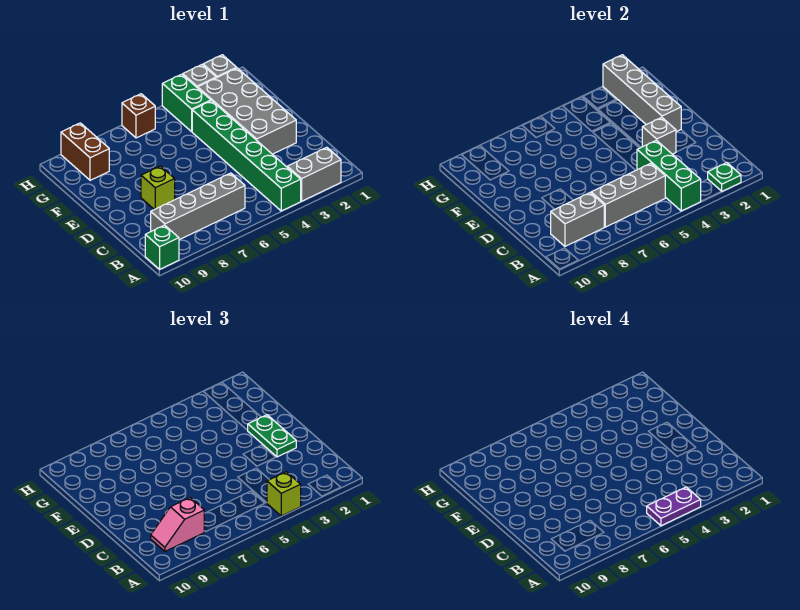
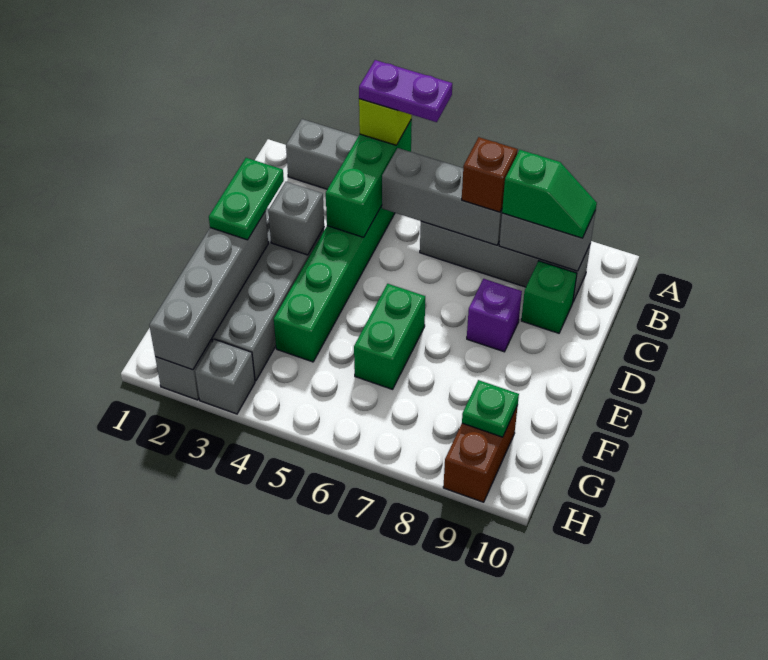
green 1x1 plate [708,163,741,191] -> green 1x1 plate moved to [462,380,519,437]
green 1x1 brick [145,225,179,269] -> green 1x1 brick moved to [521,261,577,333]
pink 1x2 slope [151,498,204,551] -> green 1x2 slope [502,150,597,238]
lime 1x1 brick [141,166,175,210] -> purple 1x1 brick [467,279,522,352]
green 1x2 brick [162,74,211,132] -> green 1x2 brick moved to [354,284,425,389]
brown 1x1 brick [122,94,155,138] -> brown 1x1 brick moved to [462,137,518,212]

